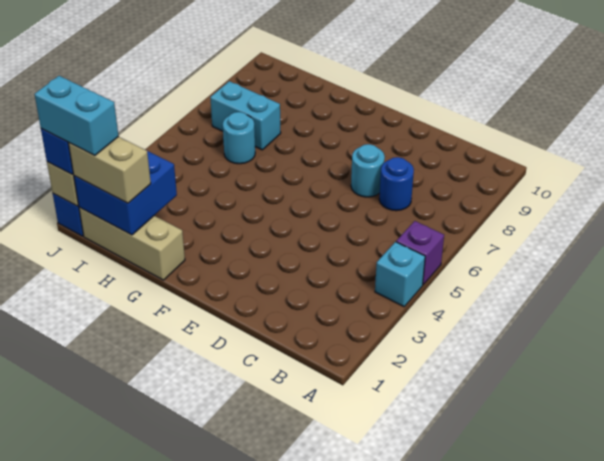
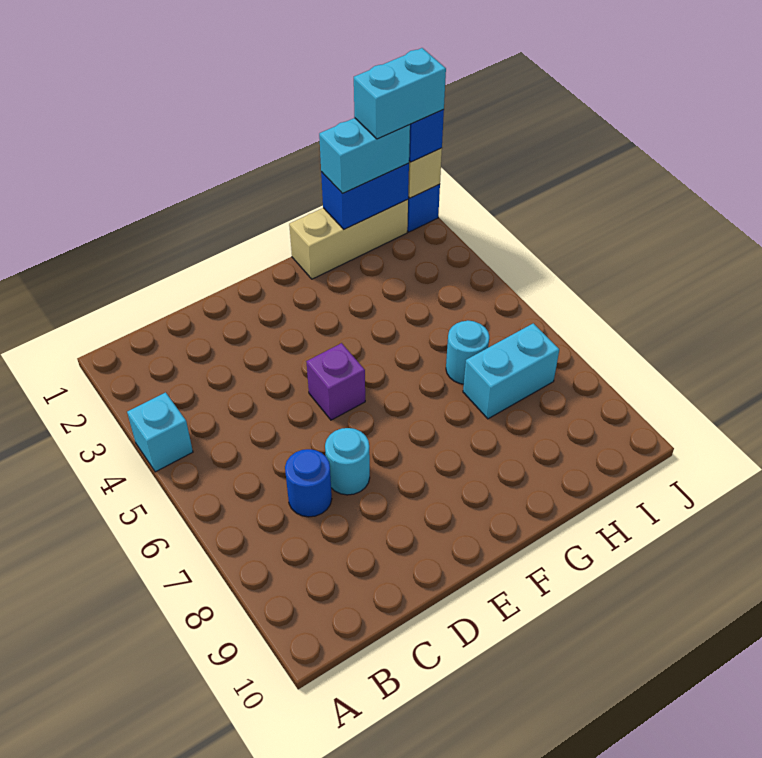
purple 1x1 brick [396,221,444,285] -> purple 1x1 brick moved to [306,343,365,420]
blue 2x2 brick [74,151,177,235] -> blue 1x2 brick [321,163,409,229]
tan 1x2 brick [68,137,151,203] -> cyan 1x2 brick [319,118,410,194]

